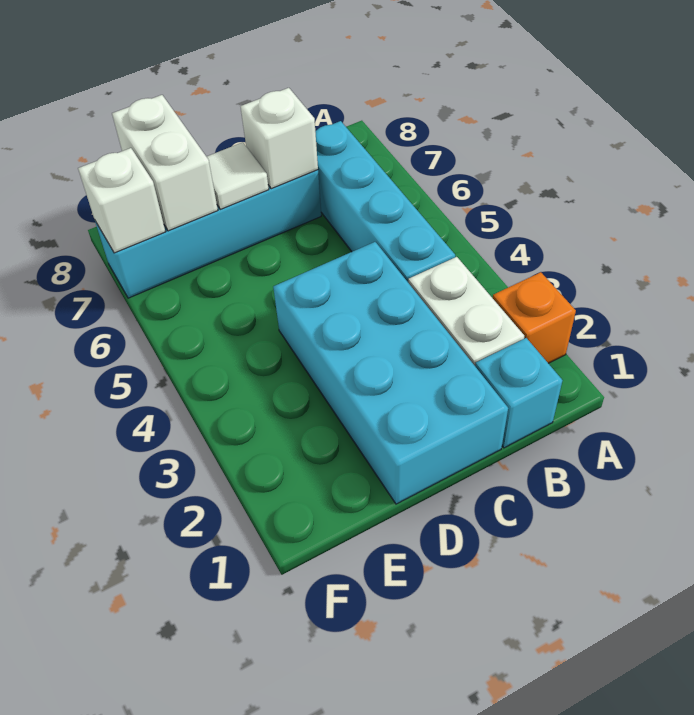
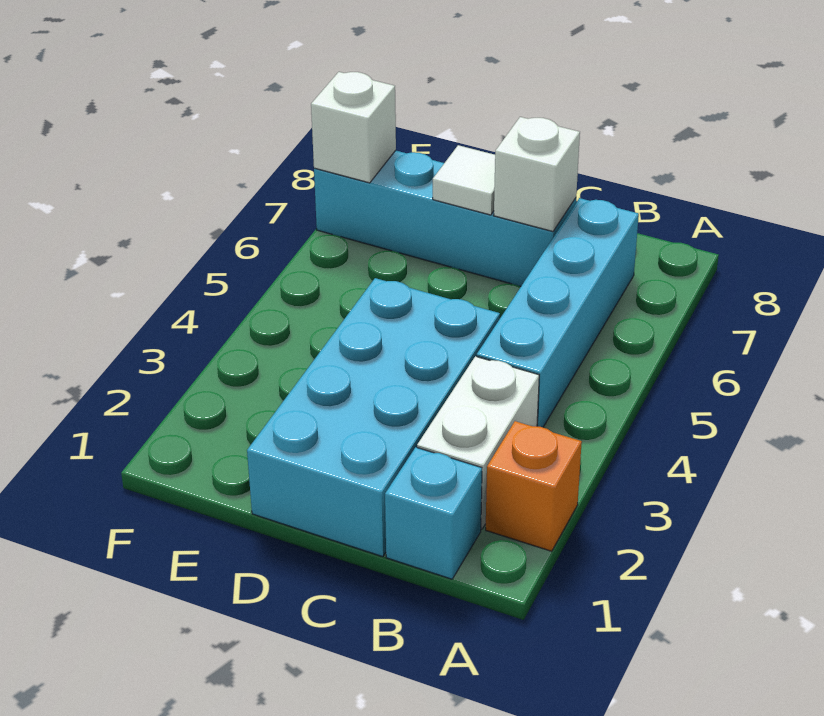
white 1x2 brick [112,95,218,231] -> none

